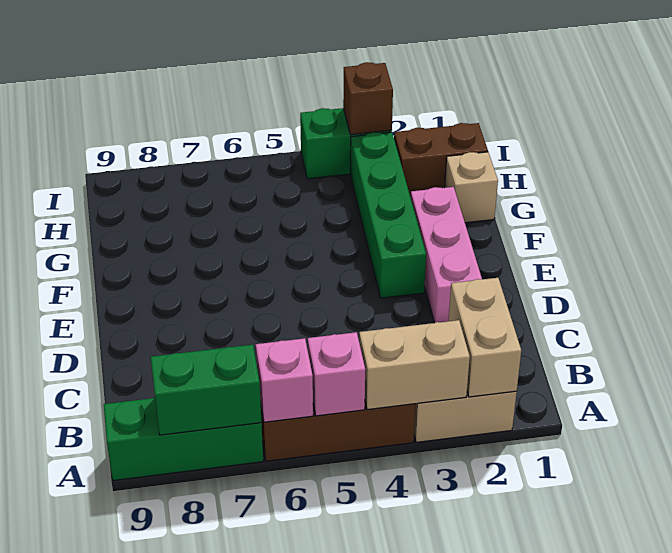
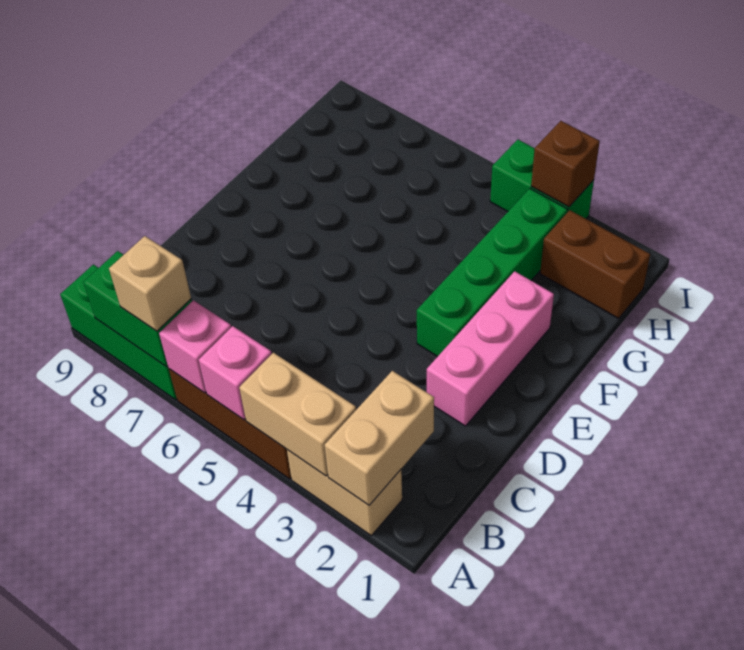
tan 1x1 brick [445,152,498,223] -> tan 1x1 brick moved to [109,236,191,331]

